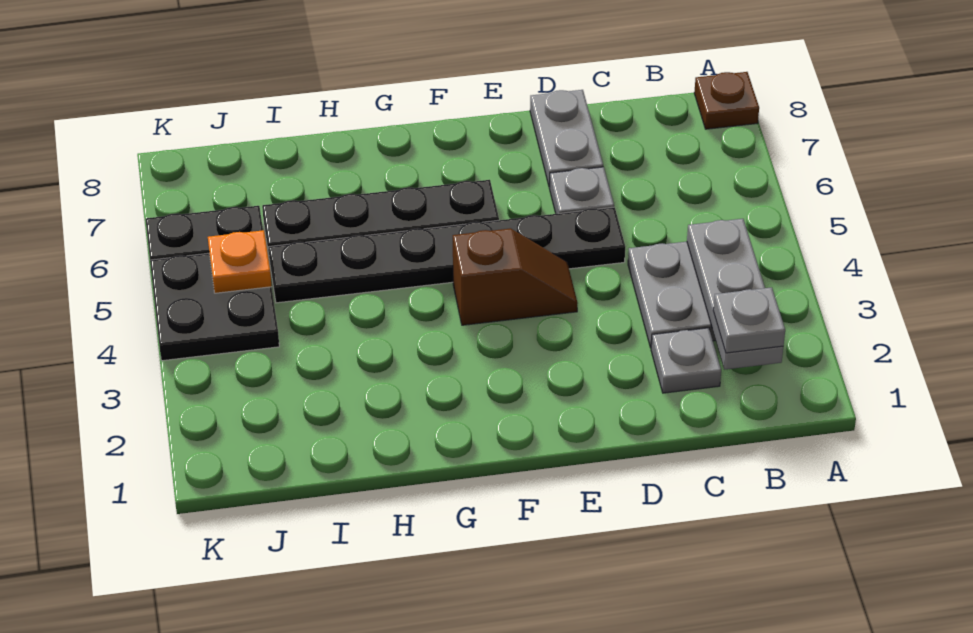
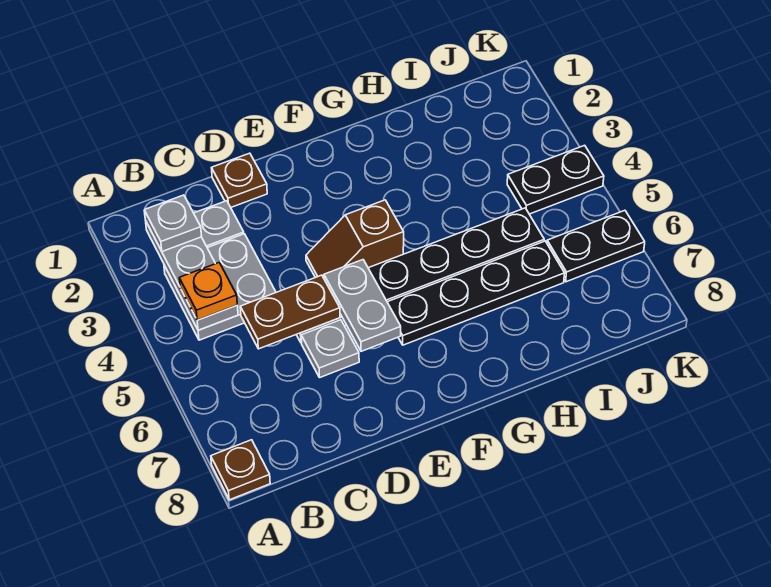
none -> brown 1x2 plate [240,275,340,349]
none -> brown 1x1 plate [212,153,267,207]
grey 1x2 plate [530,90,603,187] -> grey 1x2 plate moved to [324,260,401,351]
black 2x2 plate [150,253,279,361] -> black 1x2 plate [507,145,604,214]
orange 1x1 plate [208,230,272,293] -> orange 1x1 plate moved to [179,263,237,320]

